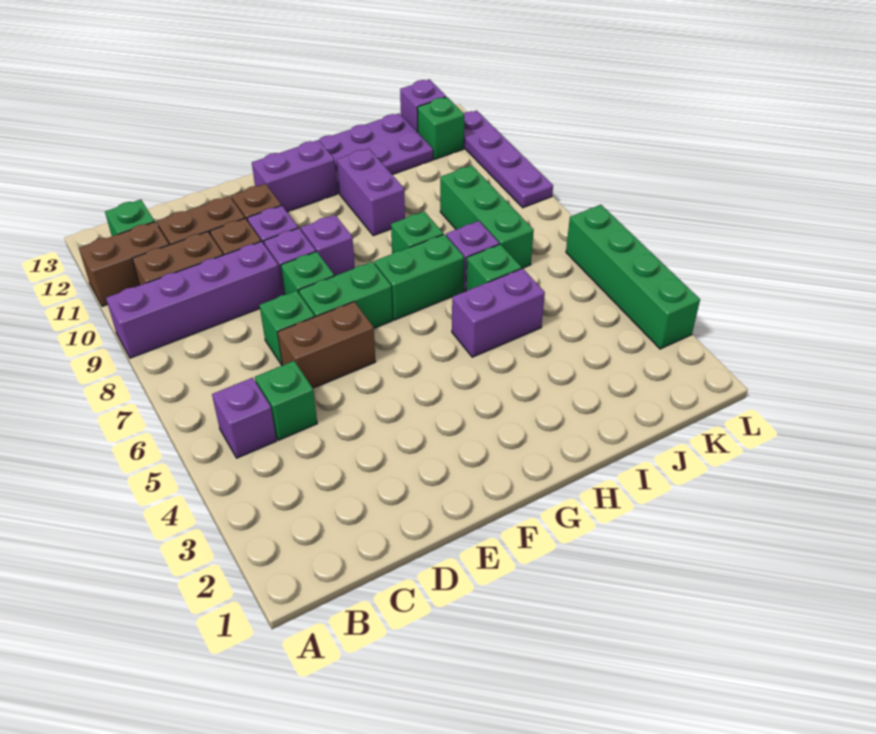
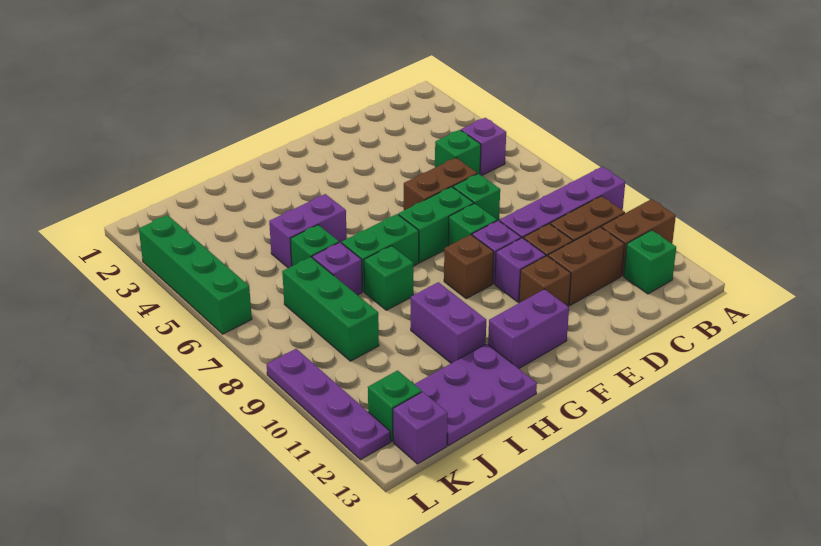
purple 1x1 brick [301,215,355,276] -> brown 1x1 brick [444,235,494,299]

